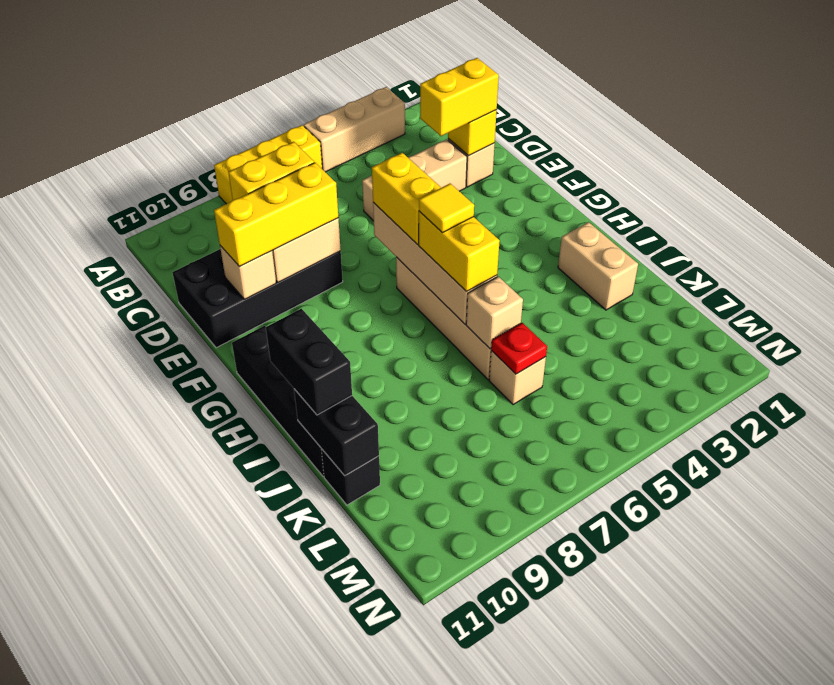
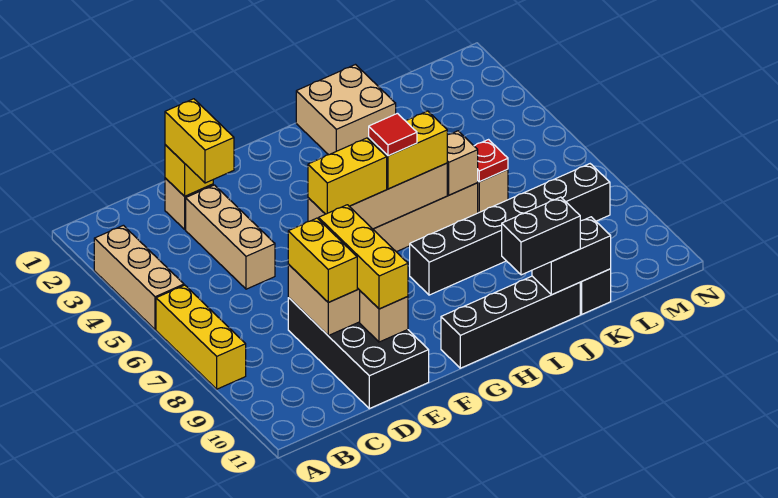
yellow 1x1 tile [419,184,474,233] -> red 1x1 tile [369,113,417,156]
none -> black 1x6 brick [410,164,610,295]
tan 1x2 brick [558,222,638,310] -> tan 2x2 brick [296,65,396,155]

